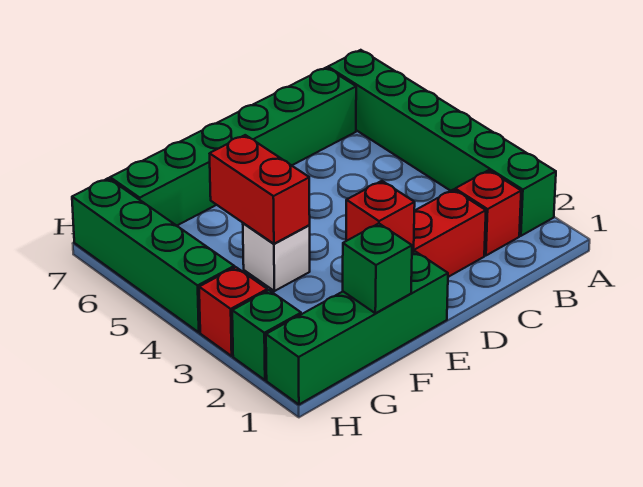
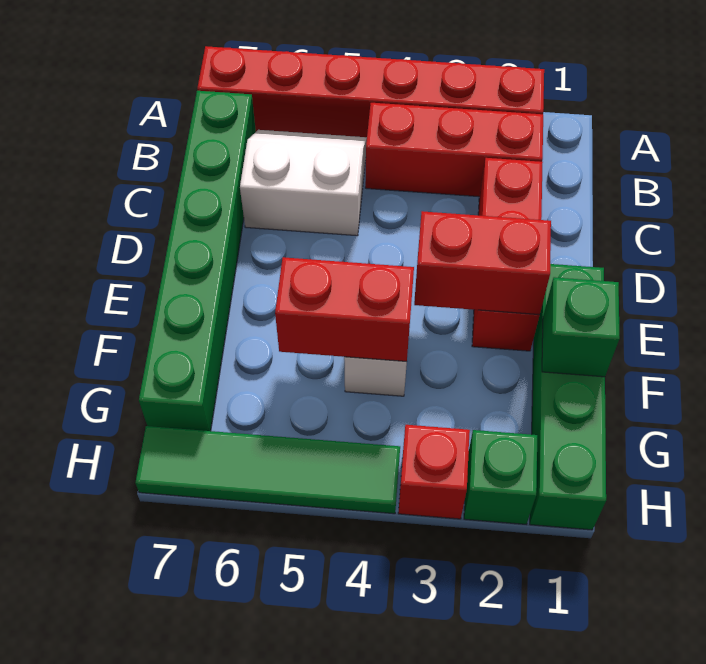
green 1x6 brick [328,50,556,236] -> red 1x6 brick [197,46,544,137]
red 1x1 brick [455,170,521,255] -> red 1x3 brick [365,103,543,197]
none -> white 2x2 slope [240,130,367,236]
red 1x1 brick [346,181,415,250] -> red 1x2 brick [414,211,551,315]
green 1x4 brick [72,178,234,332] -> green 1x4 tile [135,426,400,514]

